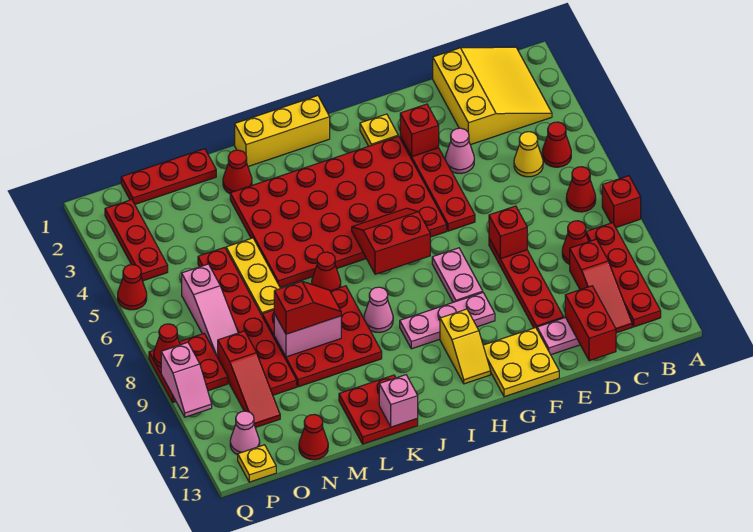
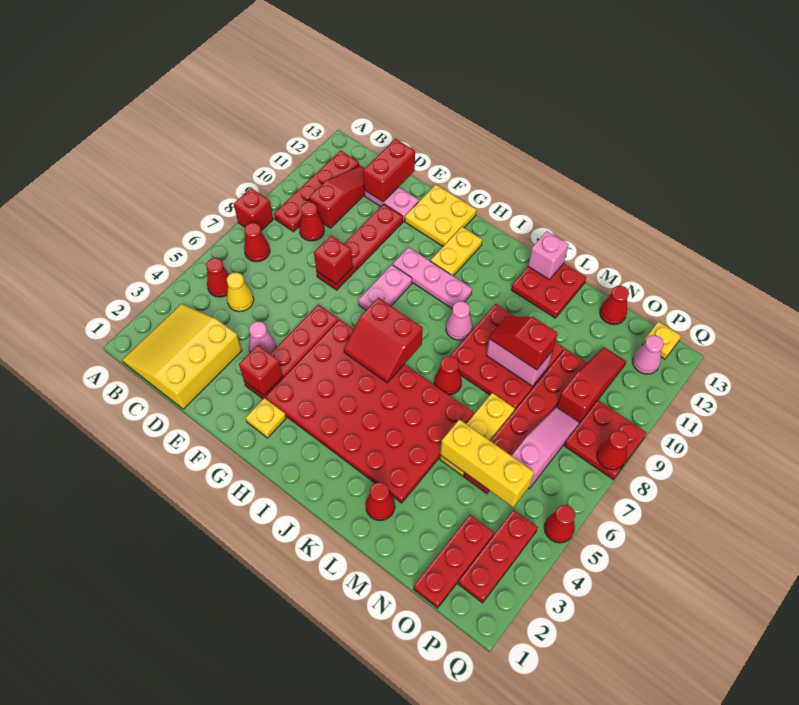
yellow 1x2 slope [440,309,491,384] -> yellow 1x2 plate [431,227,482,276]
yellow 1x3 brick [235,96,330,166] -> yellow 1x3 brick moved to [440,419,534,507]
red 1x3 plate [121,149,216,204] -> red 1x3 plate turned to [413,515,494,608]
pink 1x2 slope [161,342,212,417] -> none

